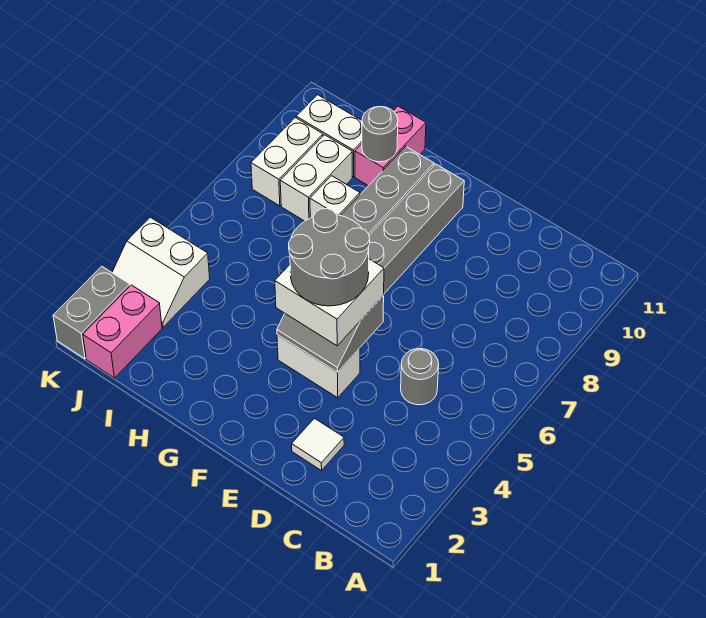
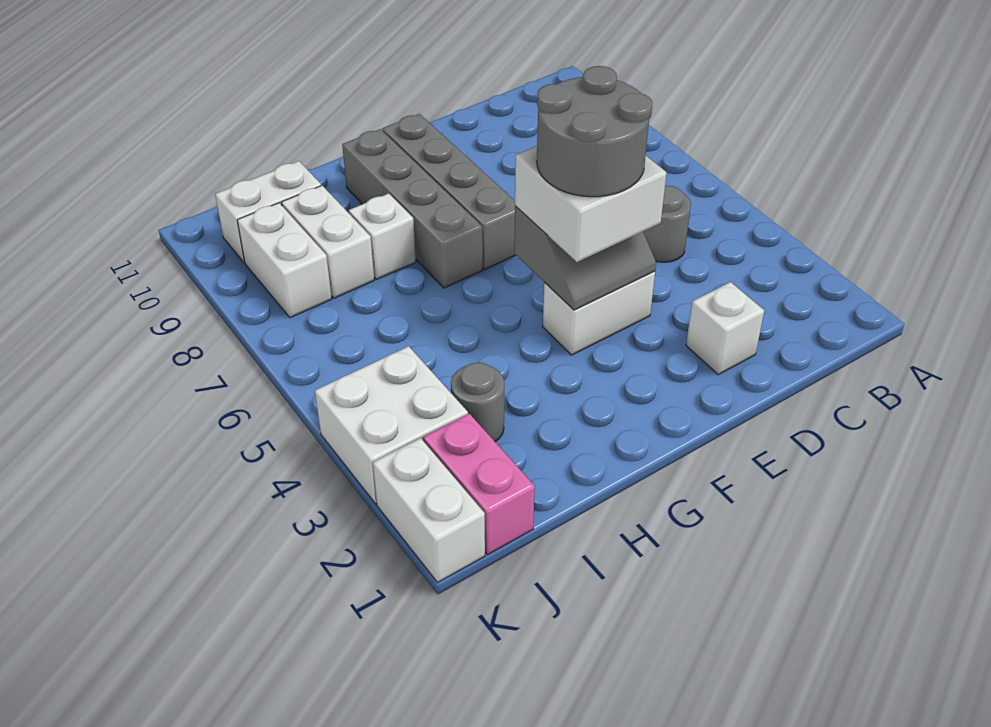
white 1x1 tile [292,418,344,471] -> white 1x1 brick [686,282,764,374]
pink 1x2 brick [355,106,426,186] -> none
grey 1x1 round brick [362,107,398,162] -> grey 1x1 round brick moved to [451,363,504,442]
white 2x2 slope [112,217,210,327] -> white 2x2 brick [315,346,468,504]
grey 1x2 brick [53,266,130,359] -> white 1x2 brick [373,438,485,582]

